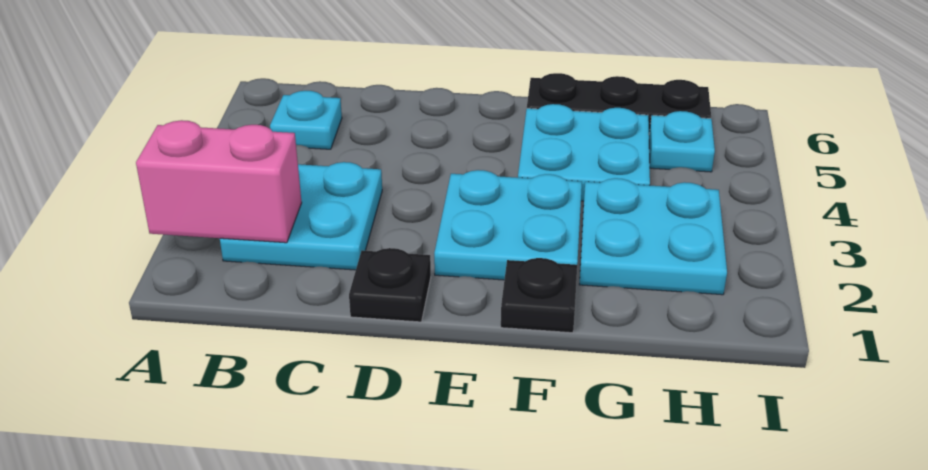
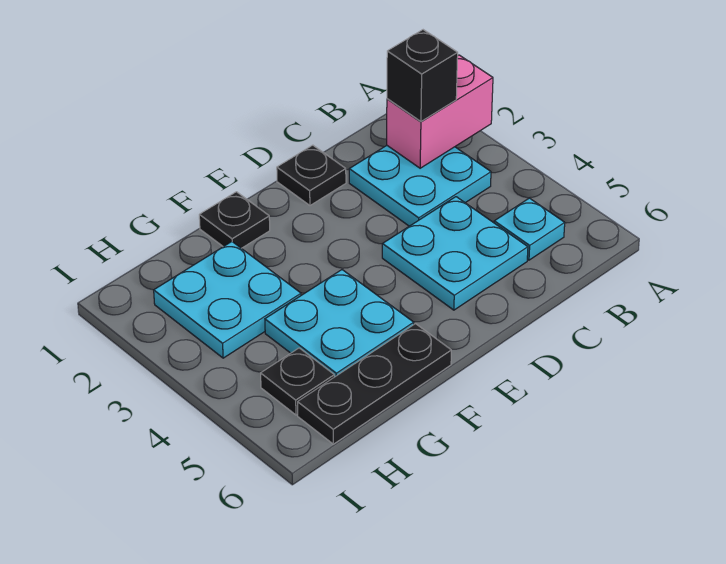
none -> black 1x1 brick [387,30,458,121]
cyan 2x2 plate [434,170,582,280] -> cyan 2x2 plate moved to [382,197,528,310]
cyan 1x1 plate [649,111,715,172] -> black 1x1 plate [261,348,334,415]

